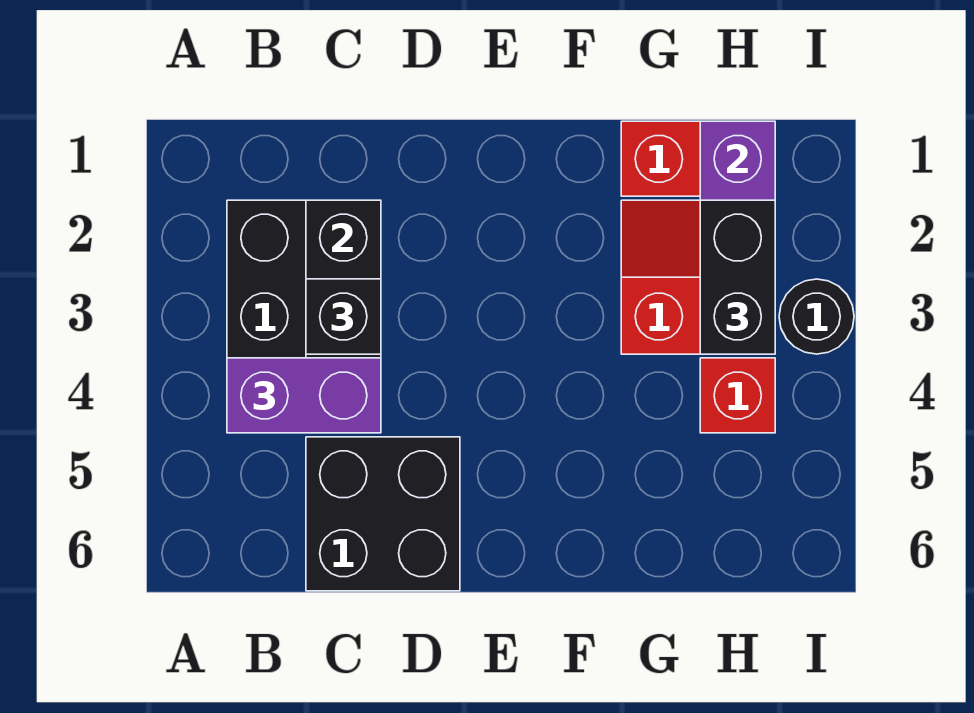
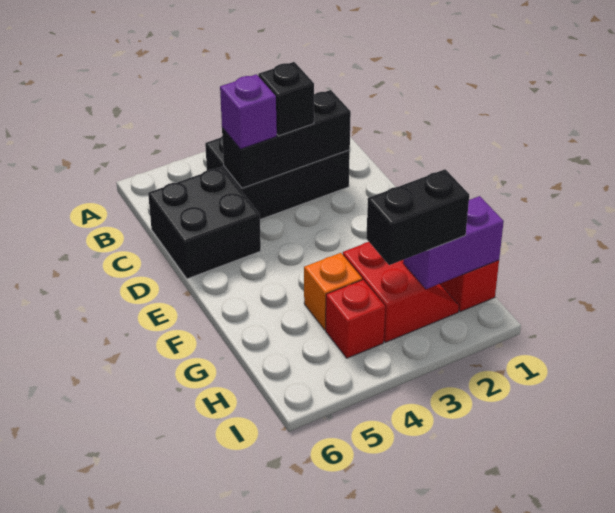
purple 1x2 brick [227,358,381,433] -> purple 1x1 brick [220,74,277,149]
none -> orange 1x1 brick [304,253,362,330]
black 1x1 round brick [779,279,854,354] -> none

